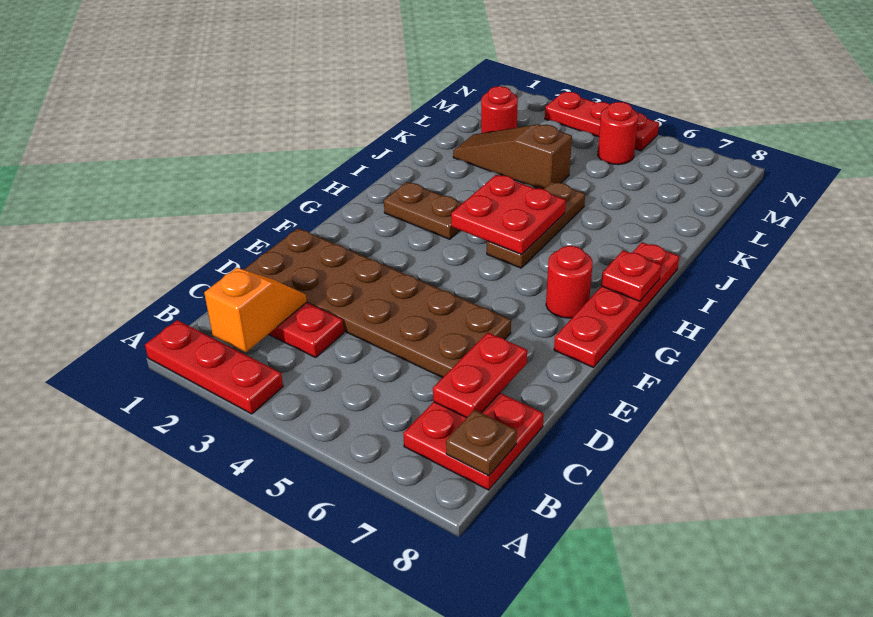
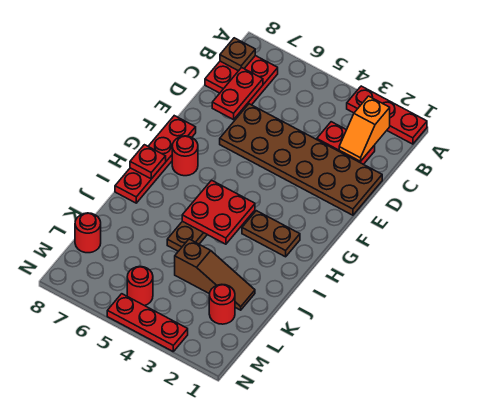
none -> red 1x1 round brick [75,213,101,253]

